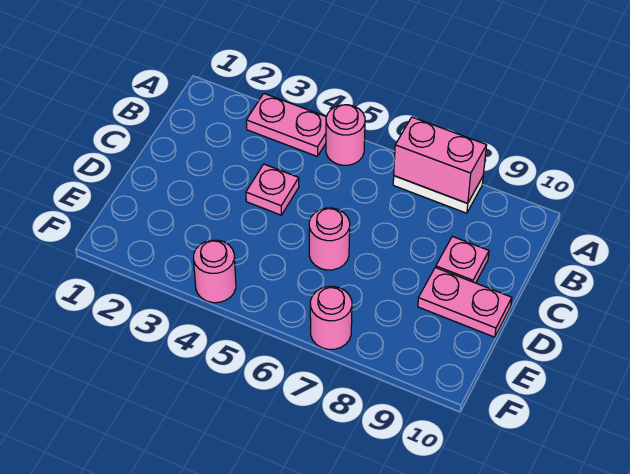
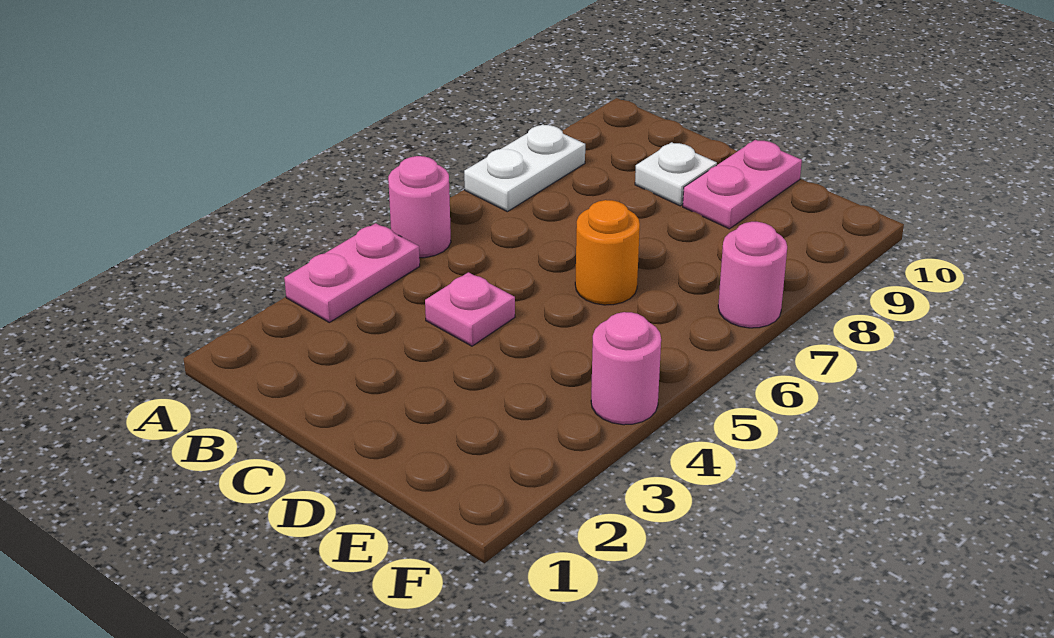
pink 1x2 brick [394,117,487,203] -> none
pink 1x1 plate [436,236,489,283] -> white 1x1 plate [635,142,717,206]
pink 1x1 round brick [309,208,350,270] -> orange 1x1 round brick [575,200,640,305]

